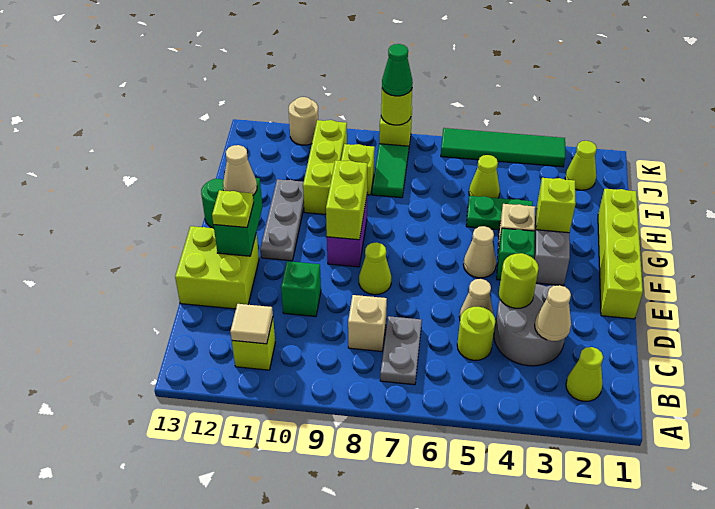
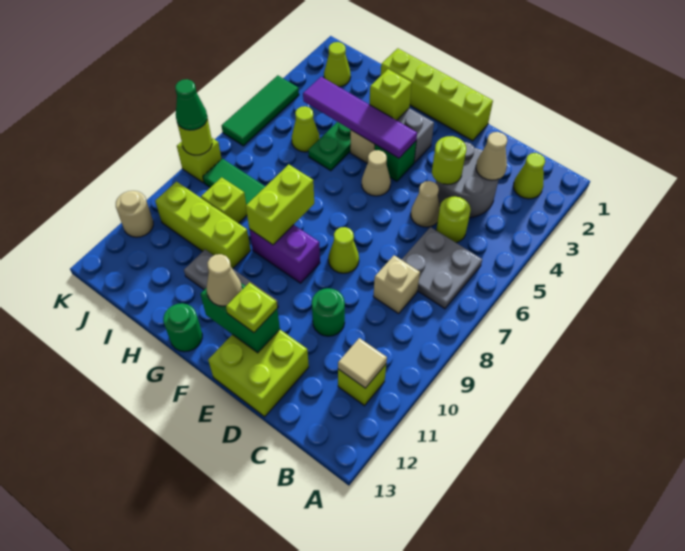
grey 1x2 plate [380,316,422,385] -> grey 2x2 plate [401,227,482,309]
green 1x1 brick [281,261,321,317] -> green 1x1 round brick [312,288,345,336]
none -> purple 1x4 tile [303,77,417,158]
lime 1x2 brick [326,160,368,240] -> lime 1x2 brick turned to [246,165,314,245]
green 1x4 tile [441,128,565,167] -> green 1x3 tile [222,75,299,146]

